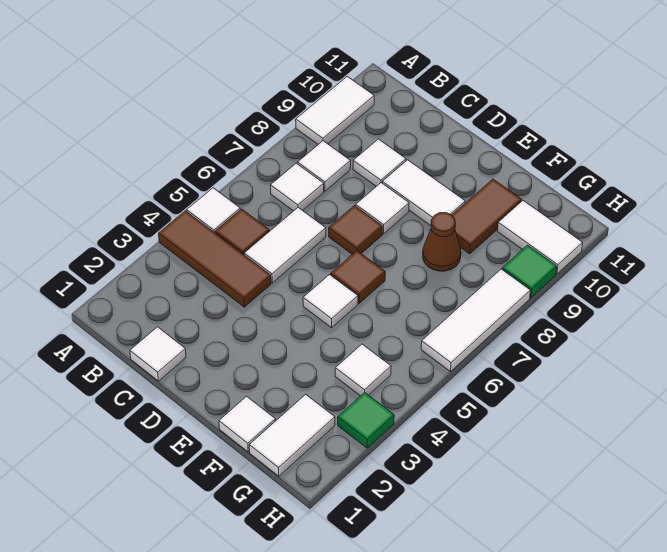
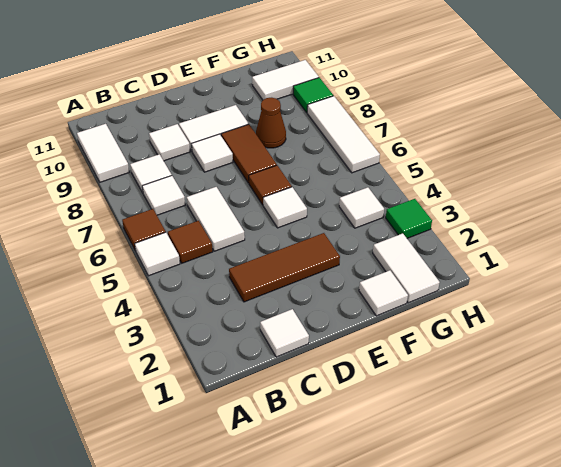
brown 1x3 tile [159,211,271,307] -> brown 1x3 tile moved to [229,233,340,302]
brown 1x1 tile [329,206,382,254] -> brown 1x1 tile moved to [122,209,166,251]
brown 1x2 tile [452,179,521,254] -> brown 1x2 tile moved to [221,124,277,183]

